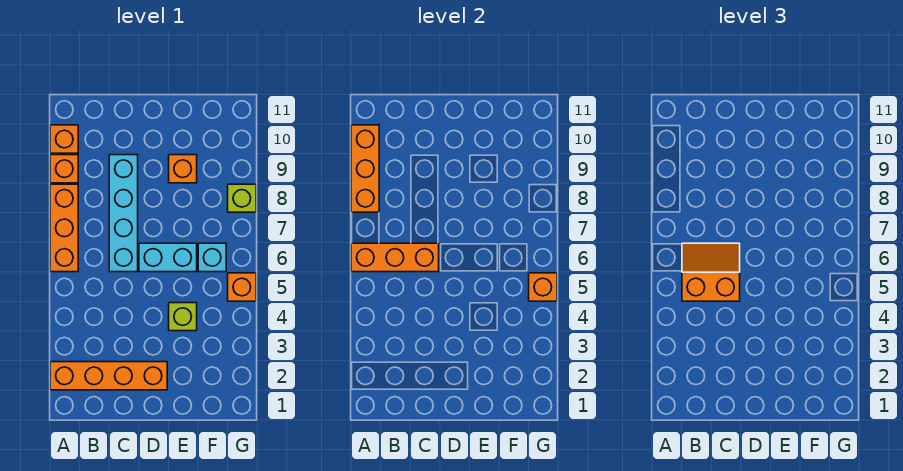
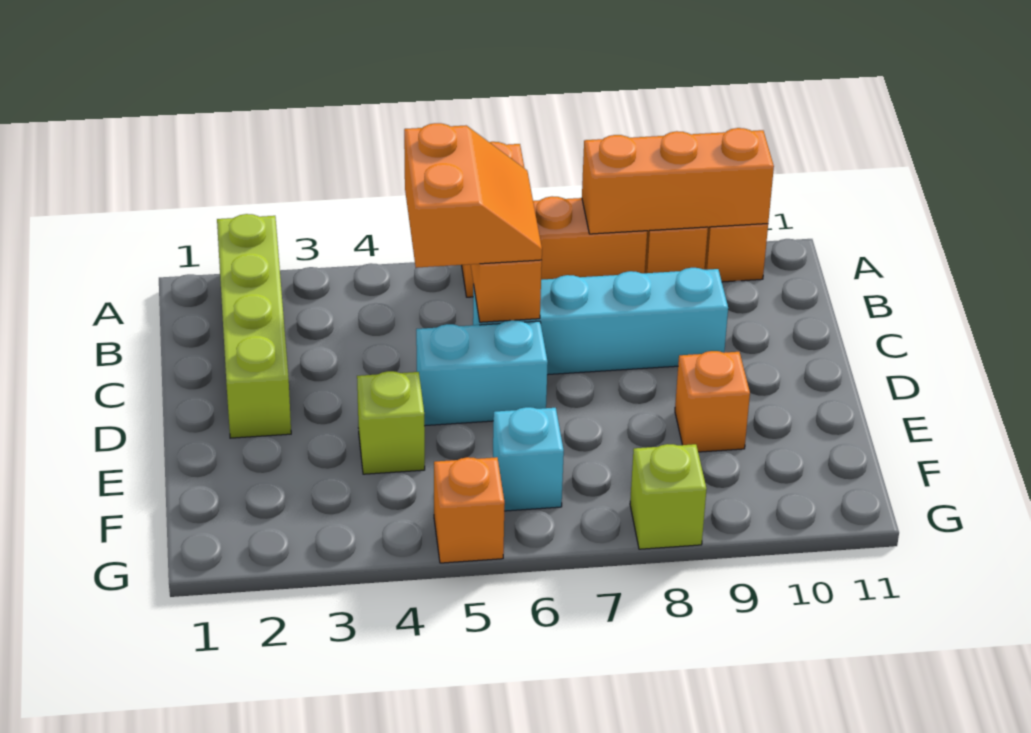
orange 1x4 brick [50,362,167,390] -> lime 1x4 brick [217,214,291,438]
cyan 1x2 brick [139,243,197,272] -> cyan 1x2 brick turned to [416,320,548,426]
orange 1x1 brick [529,273,557,301] -> none

